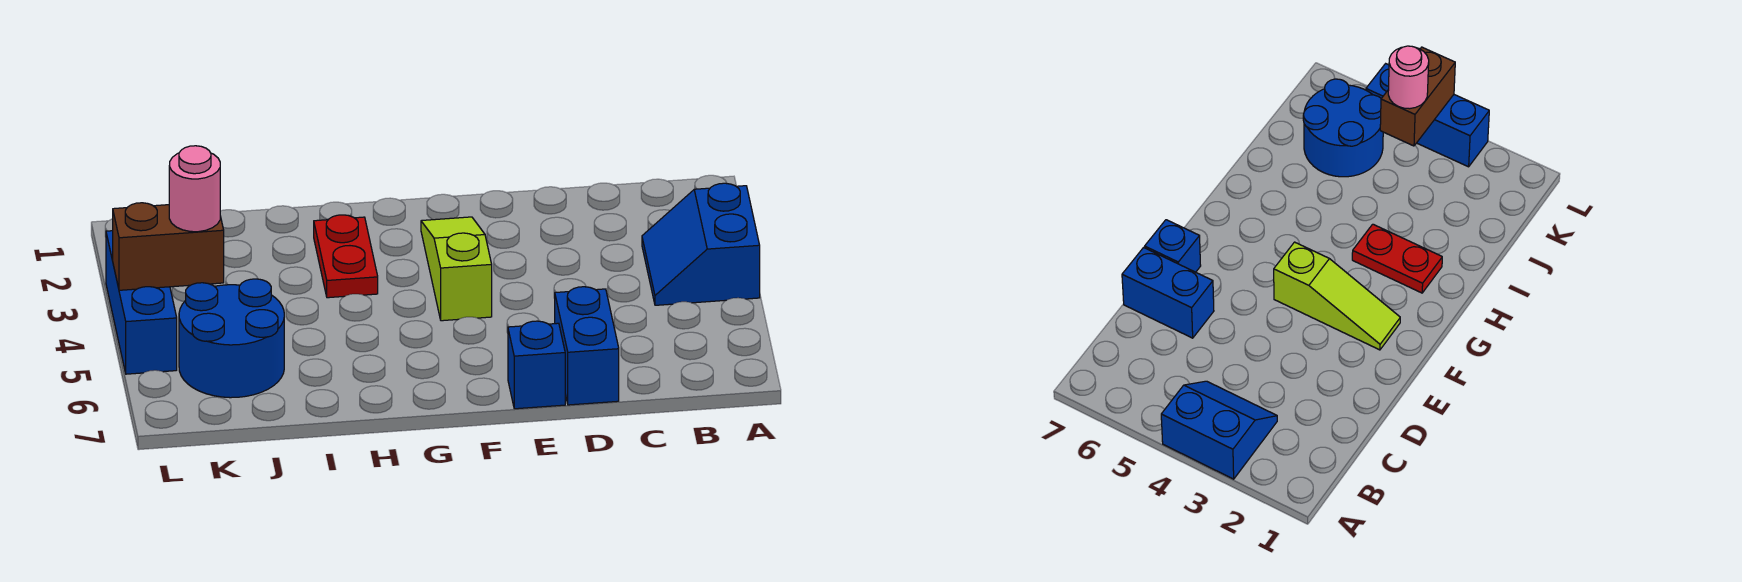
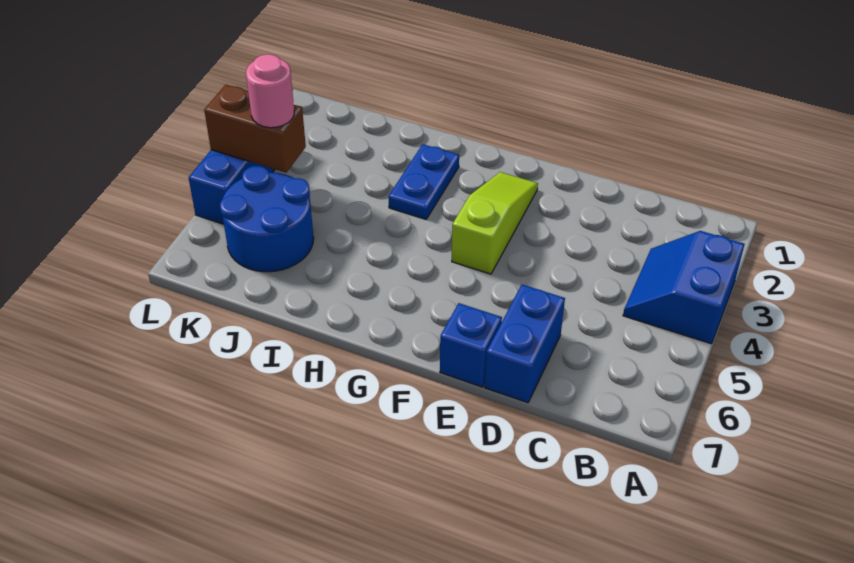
red 1x2 plate [314,215,378,298] -> blue 1x2 plate [389,144,459,219]

